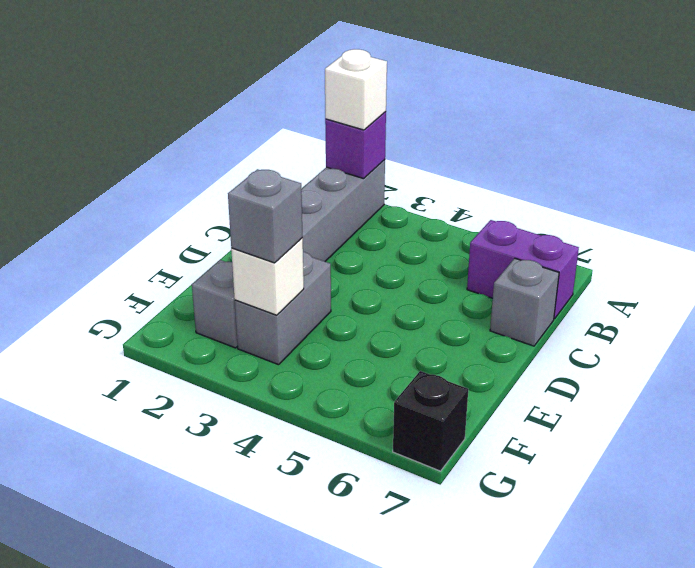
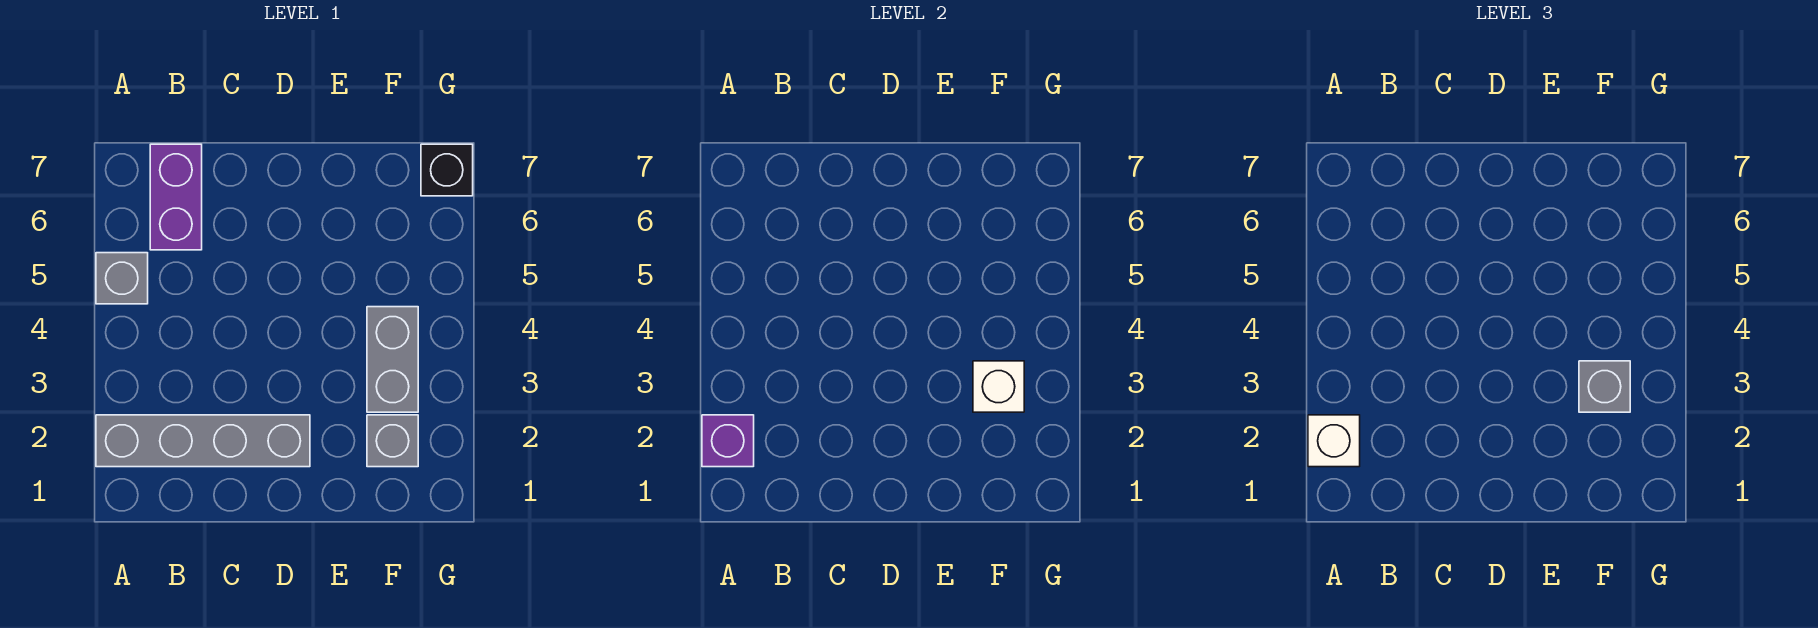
grey 1x1 brick [490,258,559,346] -> grey 1x1 brick moved to [96,253,148,304]
grey 1x2 brick [235,252,331,365] -> grey 1x2 brick turned to [367,307,418,412]

